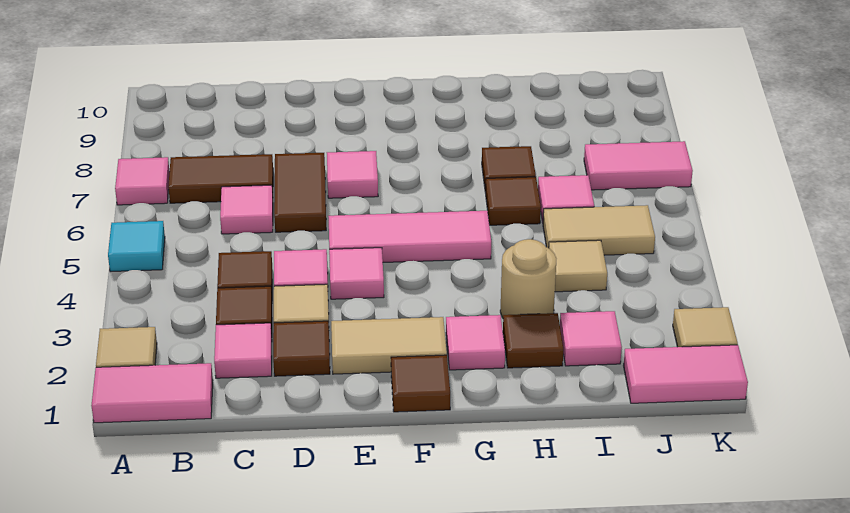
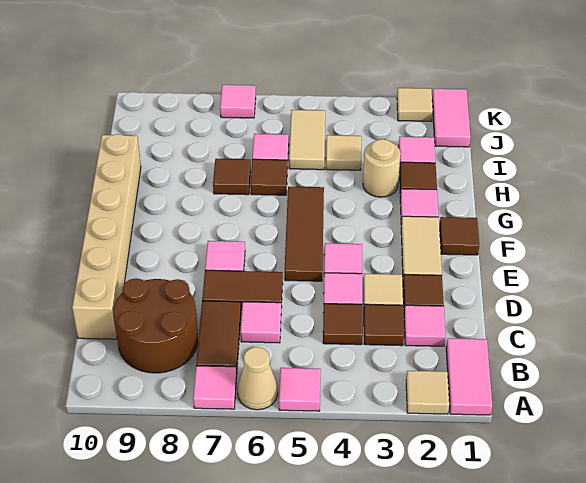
cyan 1x1 tile [108,221,165,272] -> pink 1x1 tile [279,368,321,411]
none -> tan 1x1 cone [237,347,278,410]
none -> brown 2x2 round brick [114,278,198,373]
none -> tan 1x6 brick [72,134,141,339]
pink 1x3 tile [328,211,491,262] -> brown 1x3 tile [285,187,324,281]
pink 1x2 tile [584,141,693,190] -> pink 1x1 tile [220,85,256,118]

